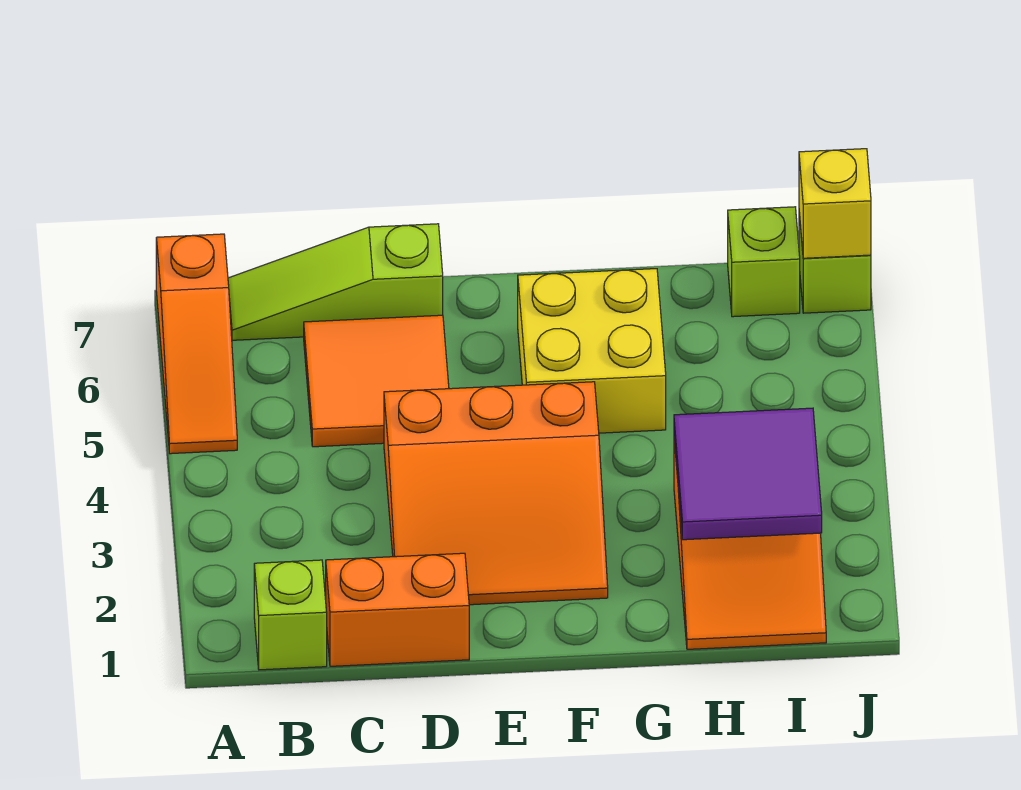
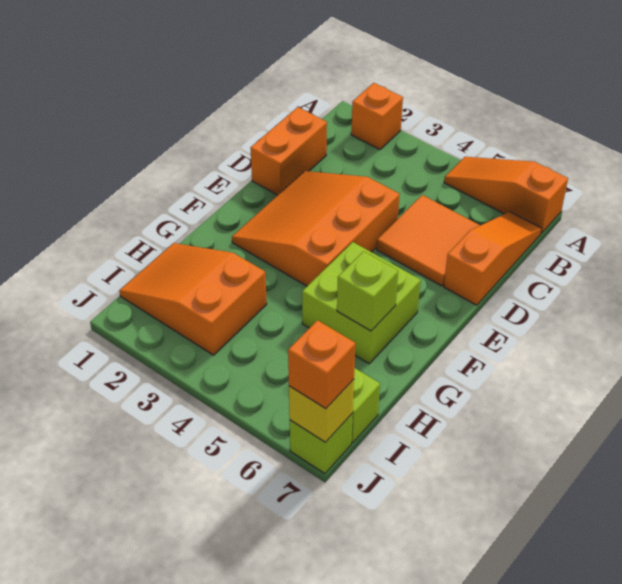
none -> orange 1x1 brick [351,83,403,150]
lime 1x1 brick [254,560,327,670] -> lime 1x1 brick moved to [337,251,398,331]
lime 1x3 slope [228,224,443,340] -> orange 1x3 slope [444,212,542,305]
yellow 2x2 brick [518,269,666,433] -> lime 2x2 brick [302,242,421,364]
purple 2x2 tile [674,408,822,540] -> none
none -> orange 1x1 brick [288,320,355,409]

